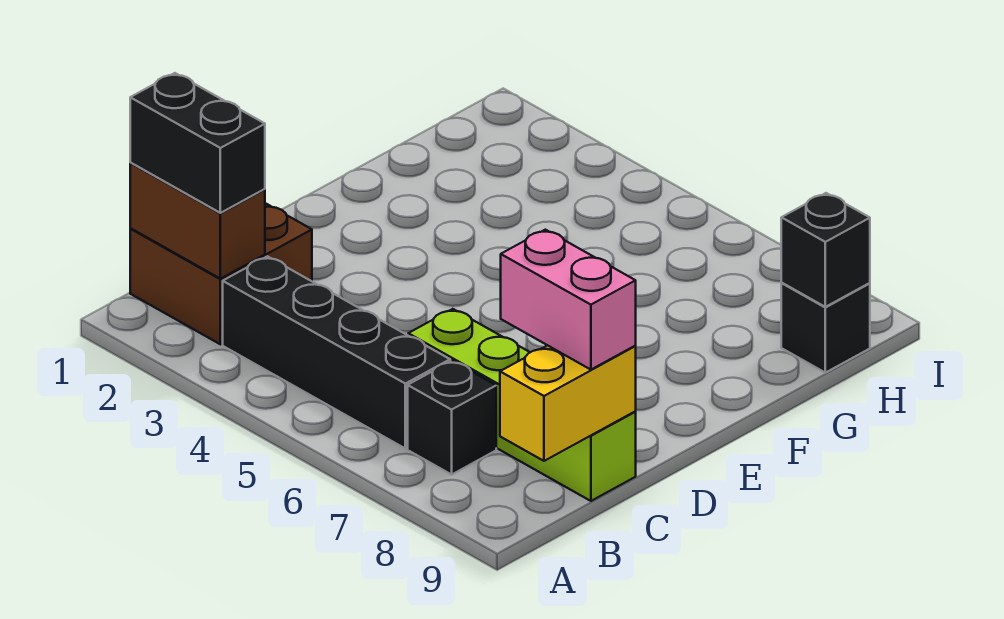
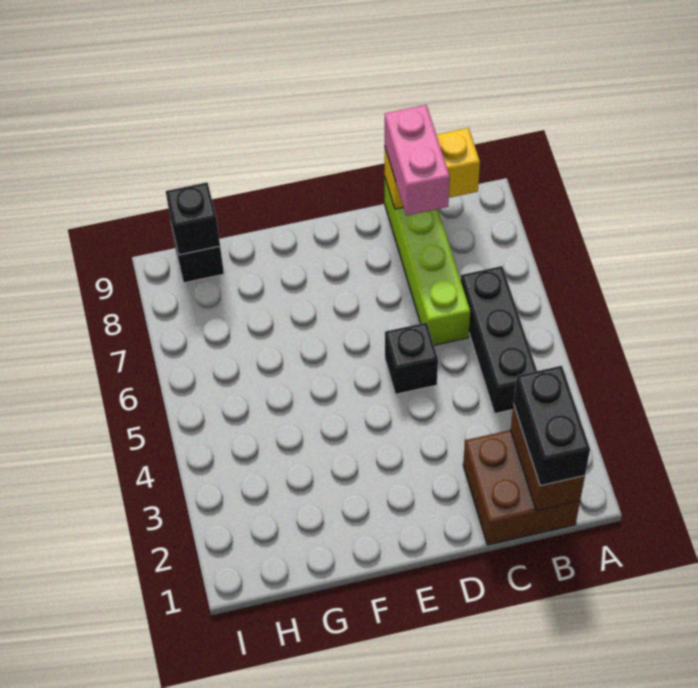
black 1x4 brick [223,256,450,449] -> black 1x3 brick [461,266,537,414]
black 1x1 brick [408,361,496,475] -> black 1x1 brick moved to [385,322,438,394]

